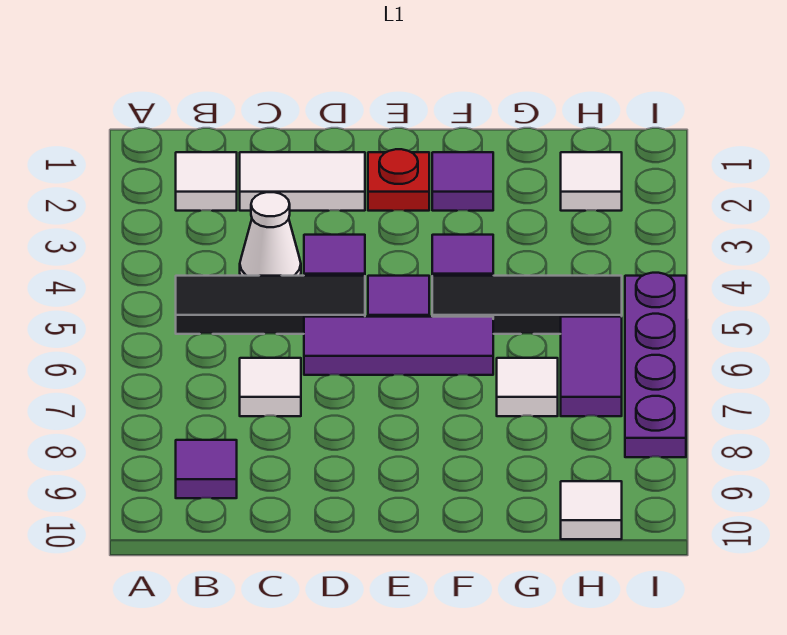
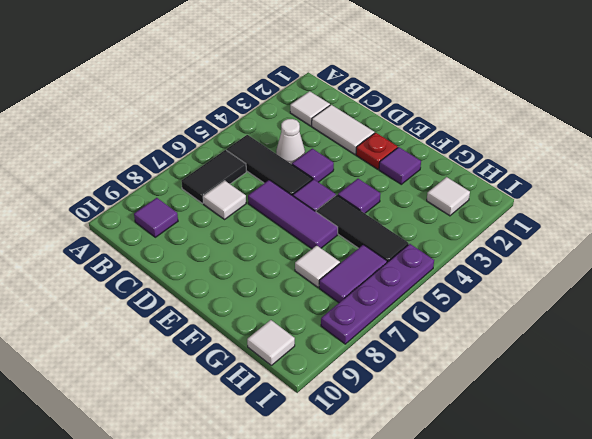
none -> black 1x2 tile [181,150,246,203]

